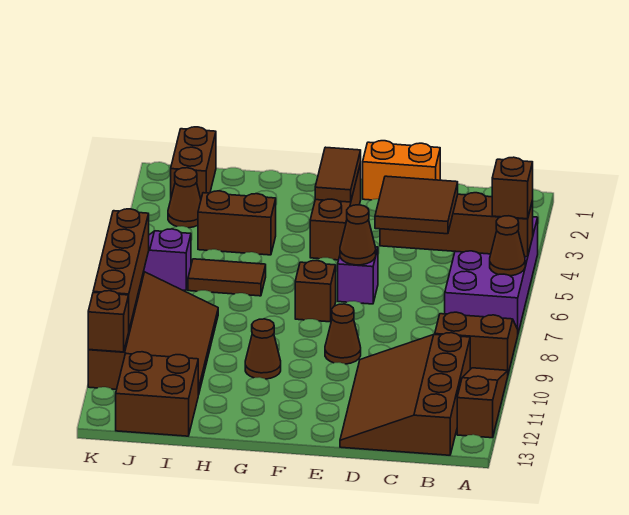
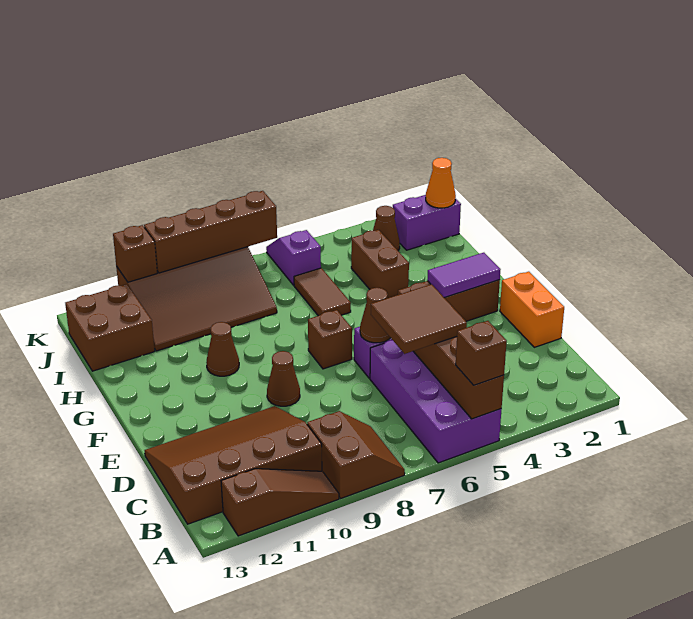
purple 2x4 brick [445,217,538,333] -> purple 2x4 brick turned to [370,340,502,463]
brown 1x1 cone [490,216,525,276] -> none
brown 1x2 tile [315,147,361,202] -> purple 1x2 tile [427,253,501,298]
brown 1x2 brick [171,127,216,198] -> purple 1x2 brick [393,195,461,250]
none -> orange 1x1 cone [426,158,456,208]

